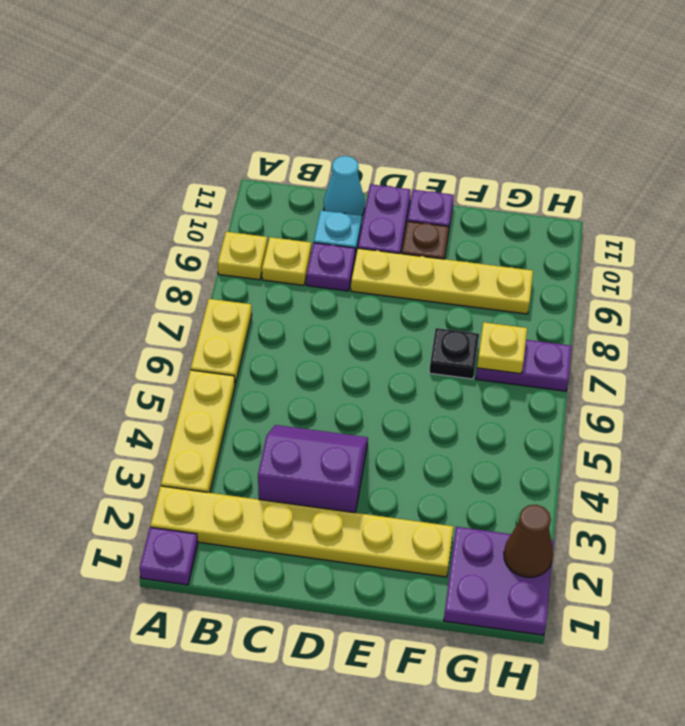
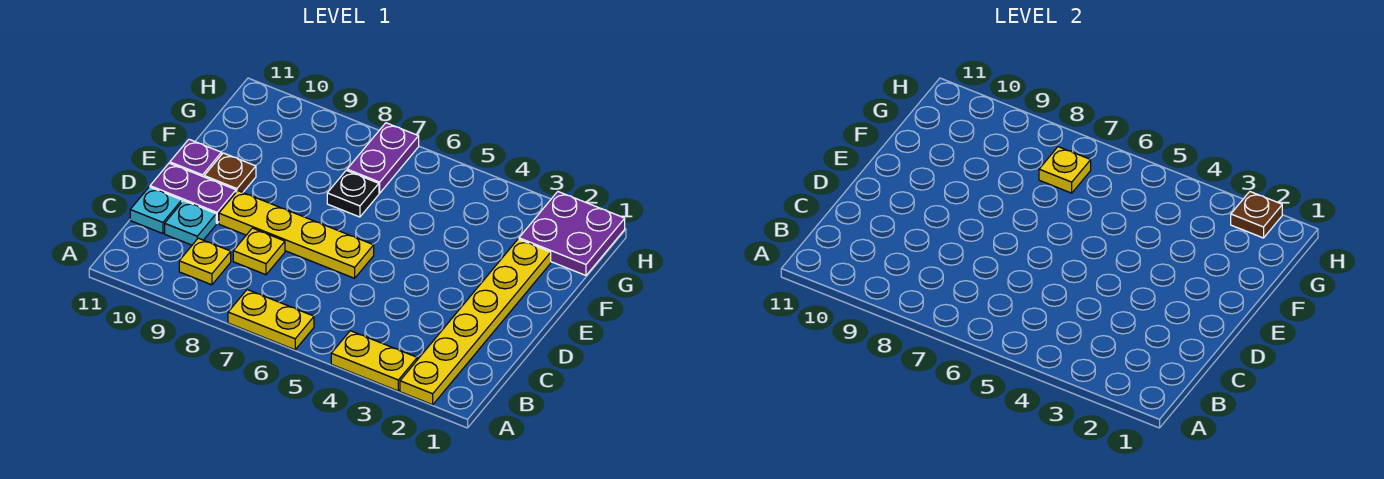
purple 1x1 plate [139,527,198,585] -> none
yellow 1x3 plate [161,370,235,493] -> yellow 1x2 plate [331,331,417,391]
yellow 1x1 plate [218,232,267,280] -> yellow 1x1 plate moved to [233,228,285,275]
purple 2x2 slope [258,425,368,513] -> none
purple 1x1 plate [306,243,355,291] -> none
cyan 1x1 cone [324,156,365,215] -> cyan 1x1 plate [130,187,182,234]
yellow 1x4 plate [351,248,533,314] -> yellow 1x4 plate turned to [219,191,374,278]
brown 1x1 cone [504,505,553,577] -> brown 1x1 plate [1231,192,1282,238]

